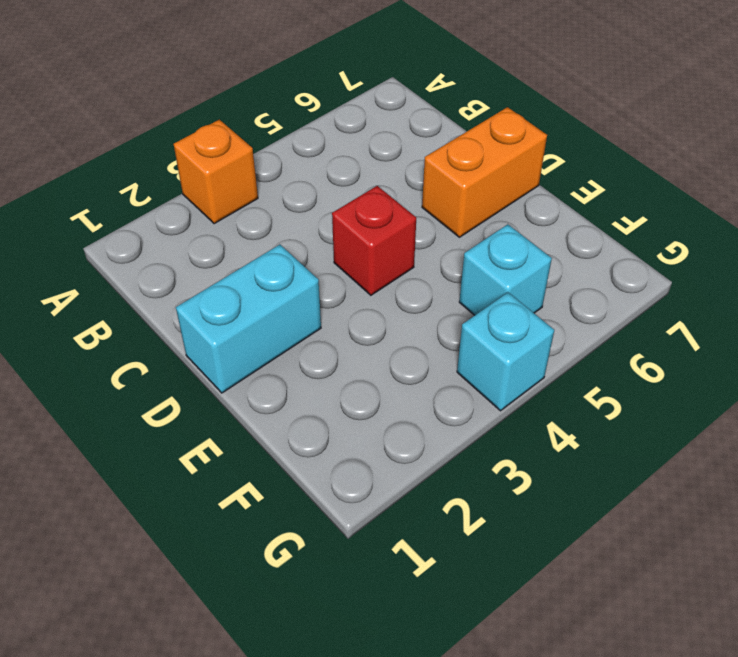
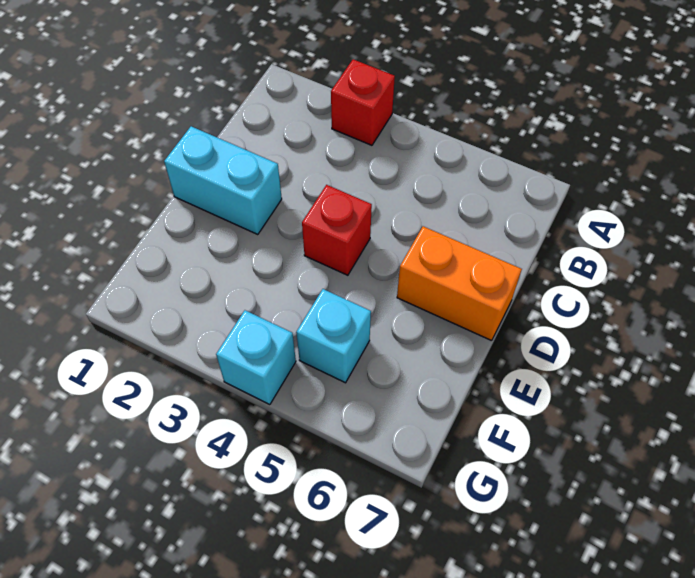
orange 1x1 brick [174,119,258,224] -> red 1x1 brick [331,59,395,145]

